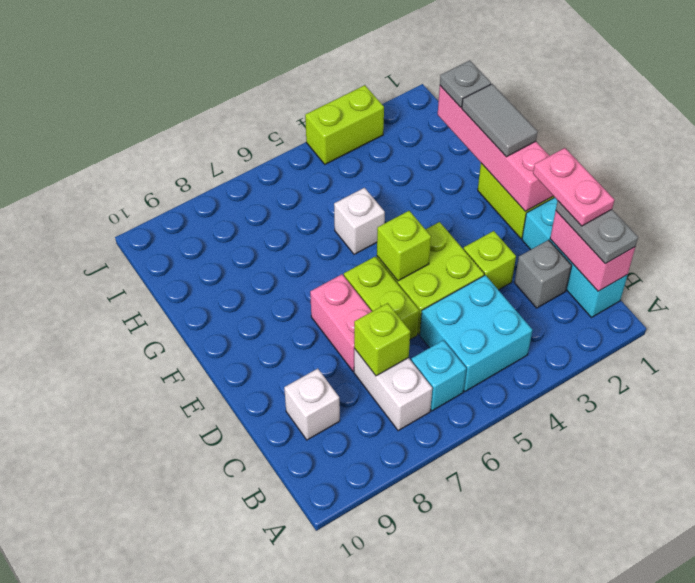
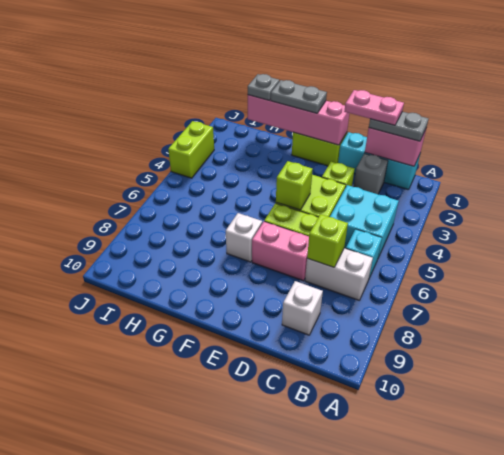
grey 1x2 tile [462,84,537,157] -> grey 1x2 plate [271,80,327,113]
white 1x1 brick [334,188,385,254] -> white 1x1 brick moved to [226,213,262,262]

